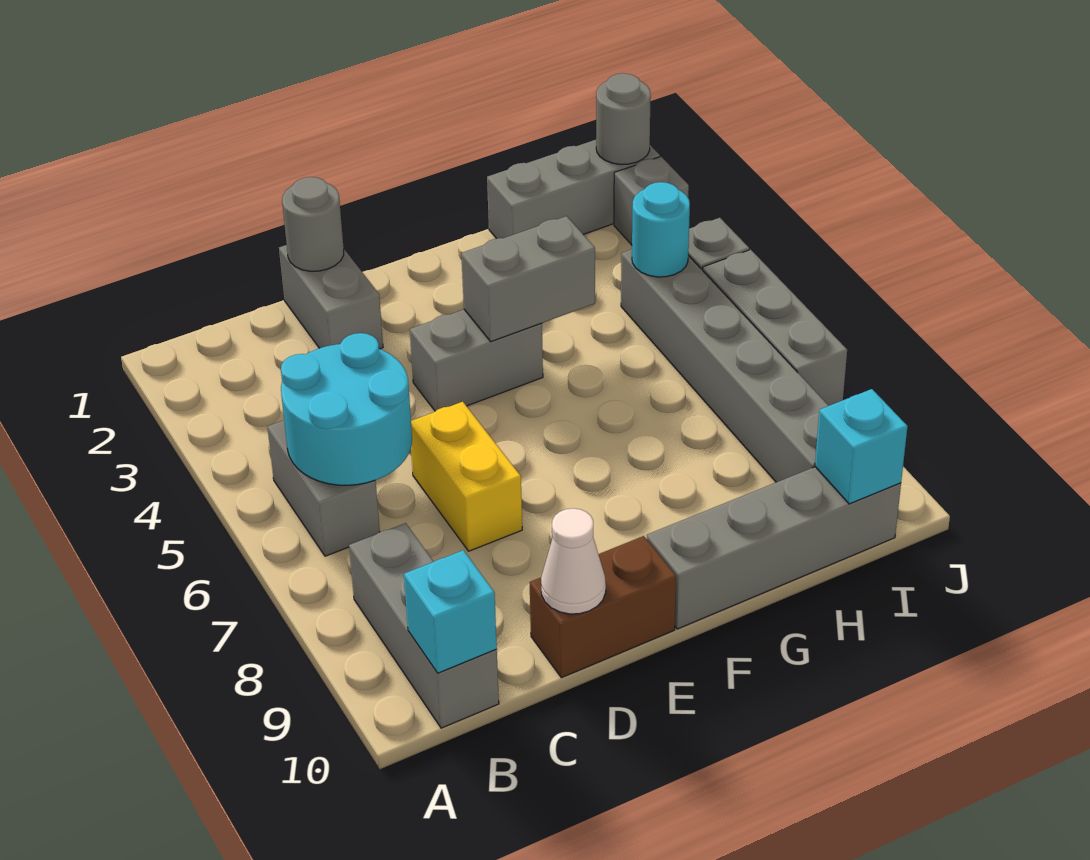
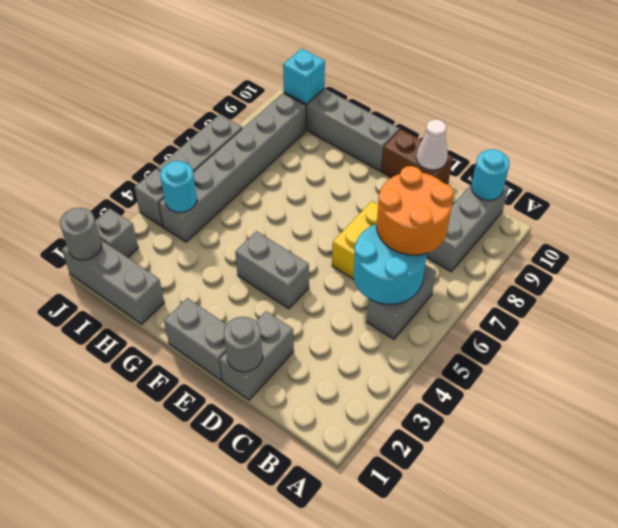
none -> orange 2x2 round brick [377,166,454,255]
cyan 1x1 brick [404,550,497,673] -> cyan 1x1 round brick [471,149,510,200]
grey 1x2 brick [461,216,595,342] -> grey 1x2 brick moved to [164,298,227,380]

